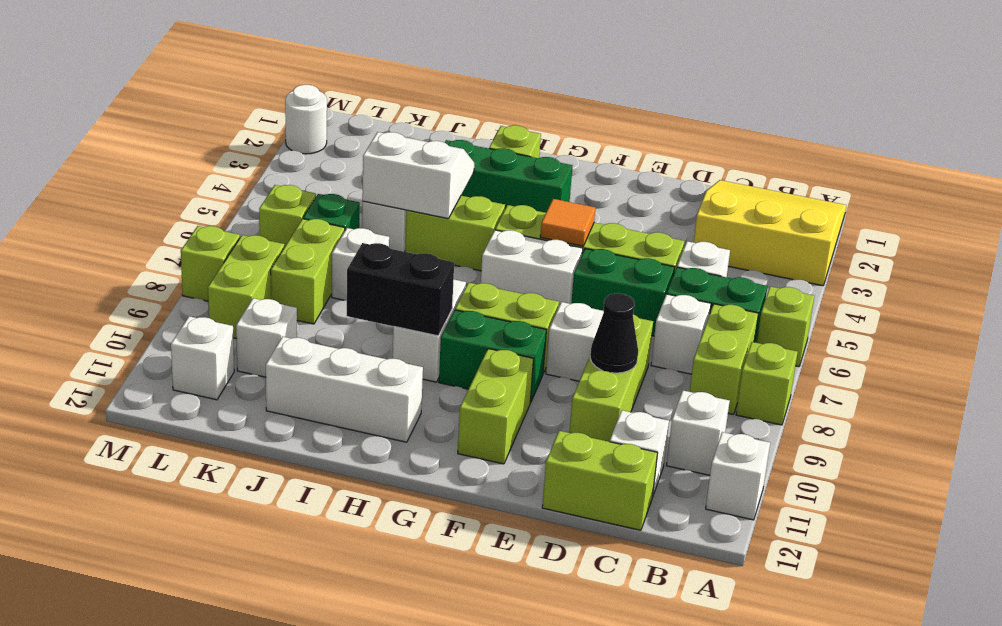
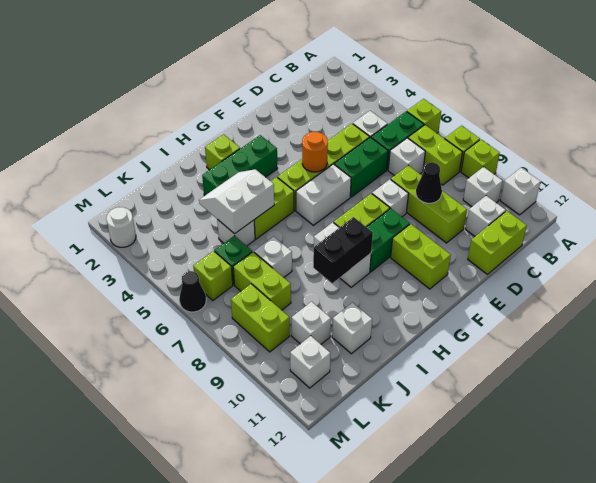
yellow 3x3 slope [694,180,846,286] -> none
orange 1x1 tile [540,199,595,246] -> orange 1x1 round brick [302,132,328,172]
white 1x3 brick [266,337,423,442] -> white 1x1 brick [332,303,372,354]
none -> black 1x1 cone [179,271,206,312]
lime 1x1 brick [181,226,240,301] -> lime 1x1 brick moved to [461,139,500,178]

